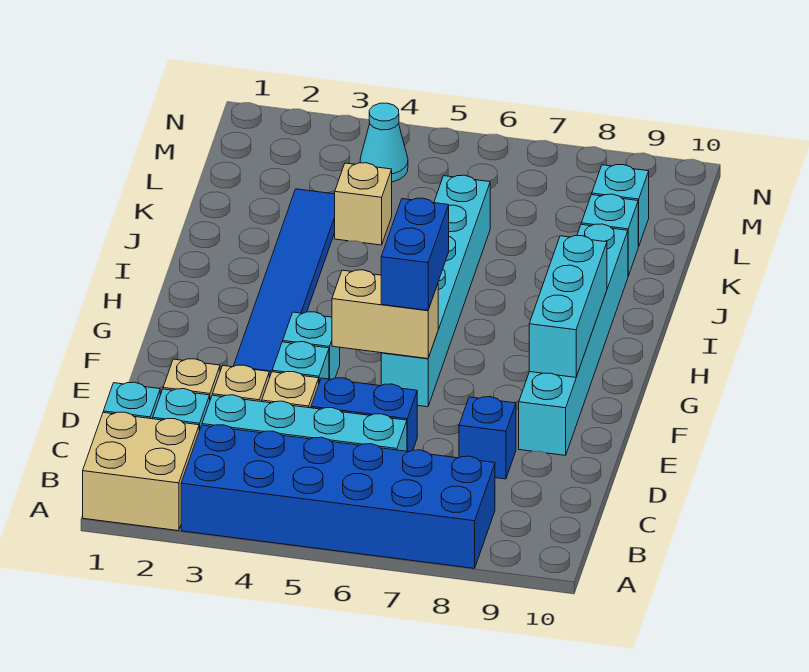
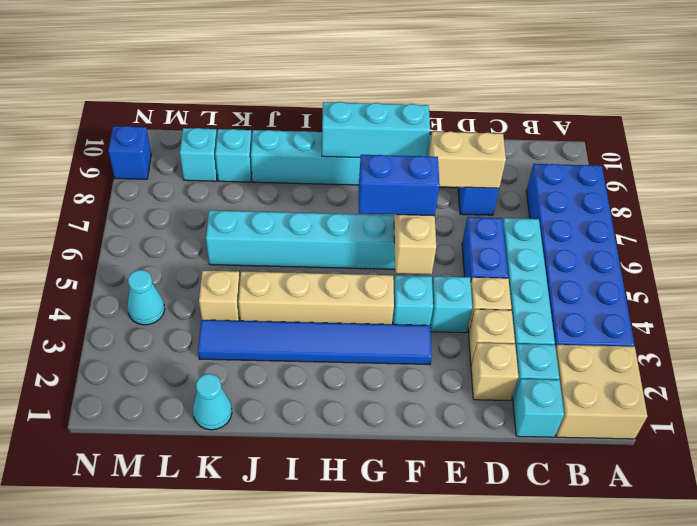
none -> tan 1x2 brick [429,131,506,188]
none -> tan 1x4 brick [238,271,394,324]
none -> cyan 1x1 cone [193,374,232,430]
none -> blue 1x1 brick [108,126,151,179]

